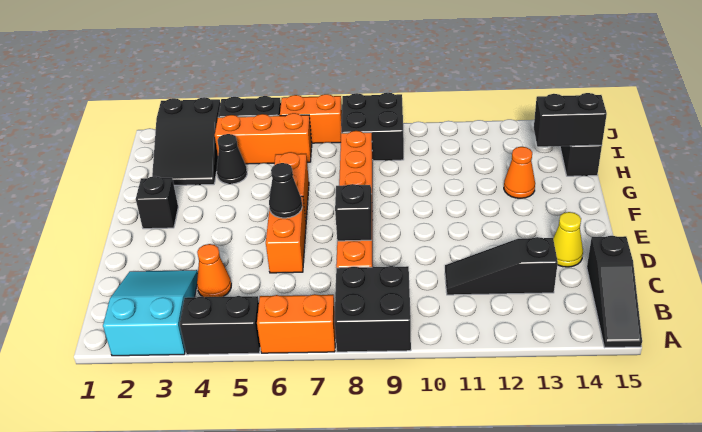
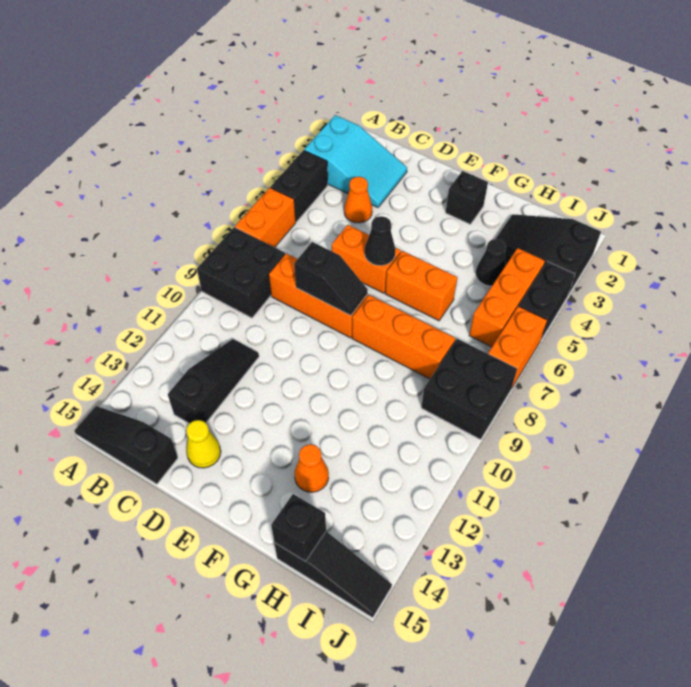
black 1x2 brick [534,93,607,147] -> black 1x1 brick [271,494,326,562]

